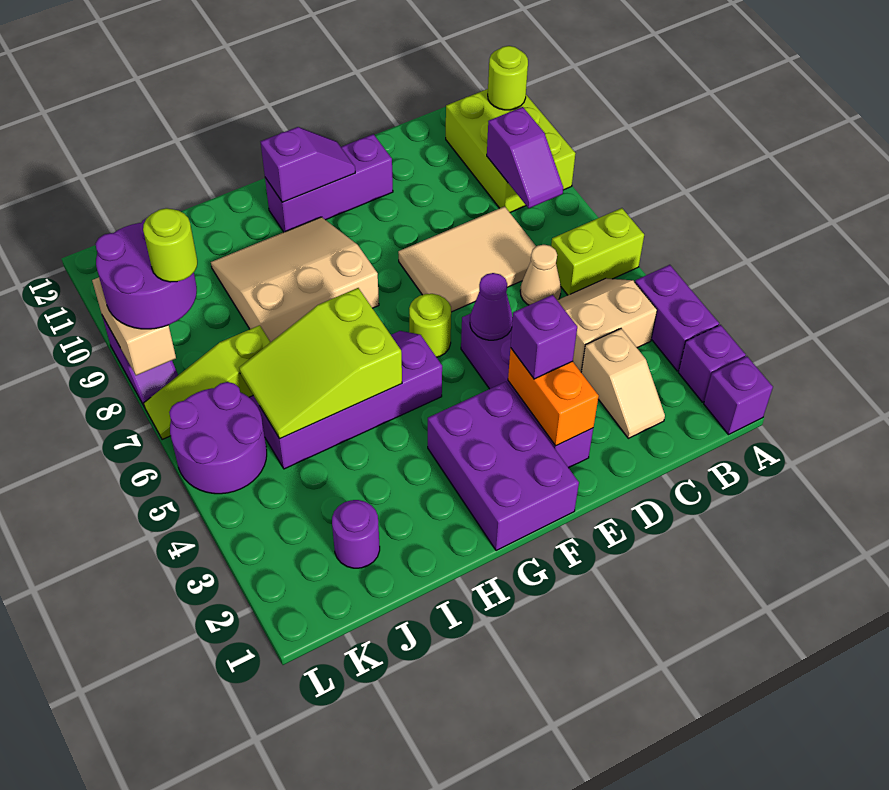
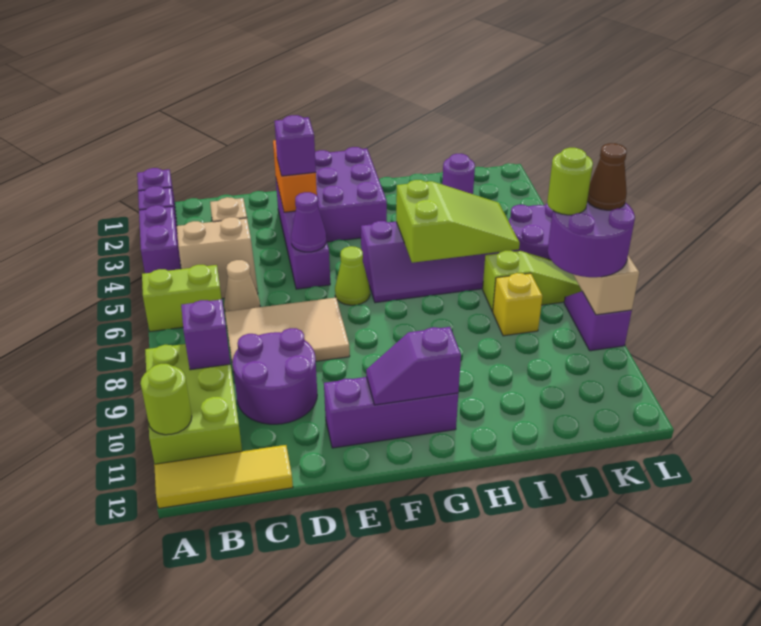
none -> yellow 1x3 tile [154,445,293,508]
none -> purple 2x2 round brick [233,328,317,424]
lime 1x1 round brick [409,294,451,357] -> lime 1x1 cone [335,246,370,305]
tan 3x3 slope [211,217,379,342] -> none
none -> yellow 1x1 brick [493,273,542,336]
none -> brown 1x1 cone [587,143,627,210]

